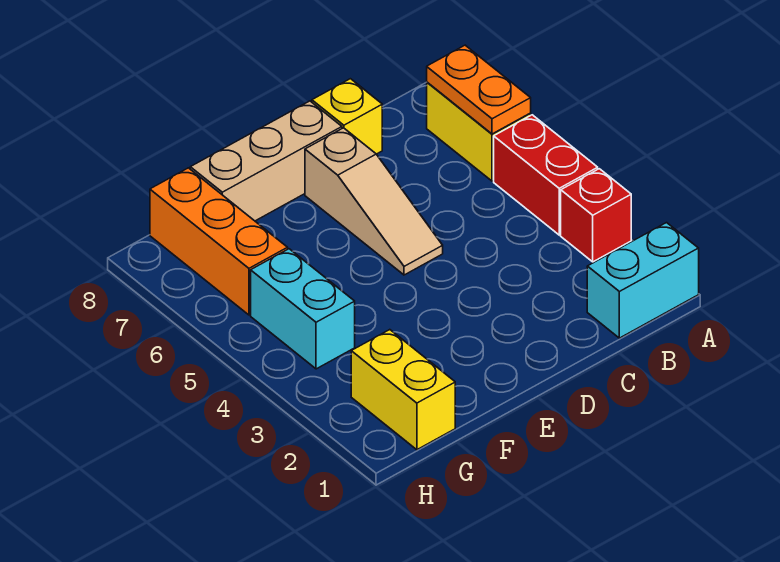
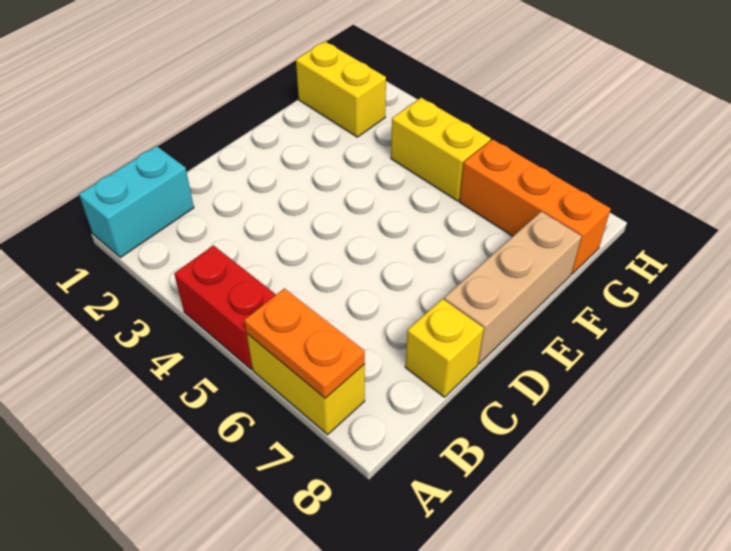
red 1x1 brick [561,169,631,262] -> none
tan 1x3 slope [305,128,443,275] -> none
cyan 1x2 brick [251,249,355,369] -> yellow 1x2 brick [391,98,491,201]

